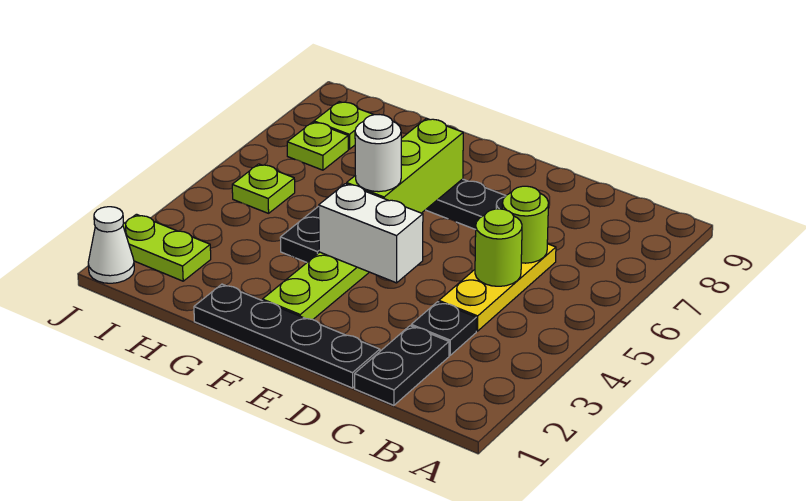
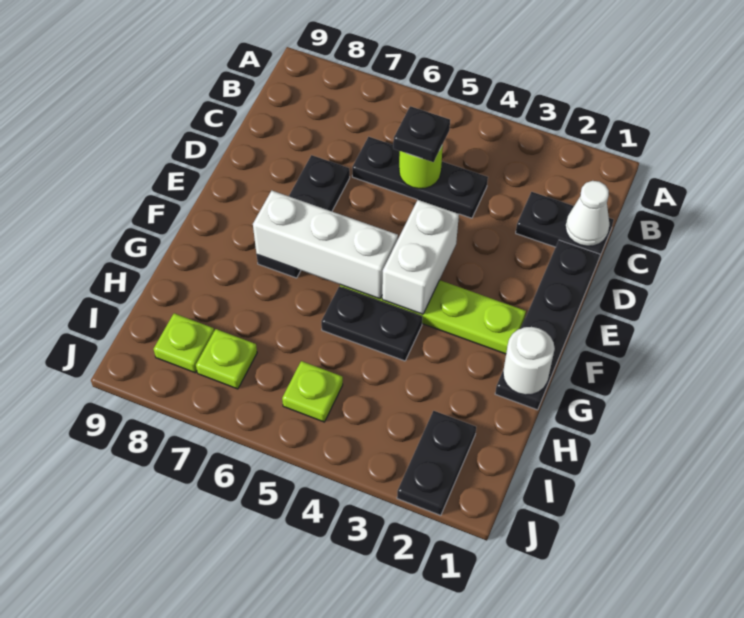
black 1x1 plate [411,302,476,355] -> black 1x1 plate moved to [393,106,450,162]
yellow 1x3 plate [439,244,556,331] -> black 1x3 plate [352,137,488,218]
lime 1x1 round brick [502,186,549,263] -> none
lime 1x3 brick [347,118,463,213] -> white 1x3 brick [253,191,398,299]
white 1x1 round brick [355,115,401,192] -> white 1x1 round brick moved to [503,327,555,395]
lime 1x2 plate [123,214,211,281] -> black 1x2 plate [397,411,476,516]
white 1x1 cone [88,207,134,283] -> white 1x1 cone moved to [565,181,609,246]

